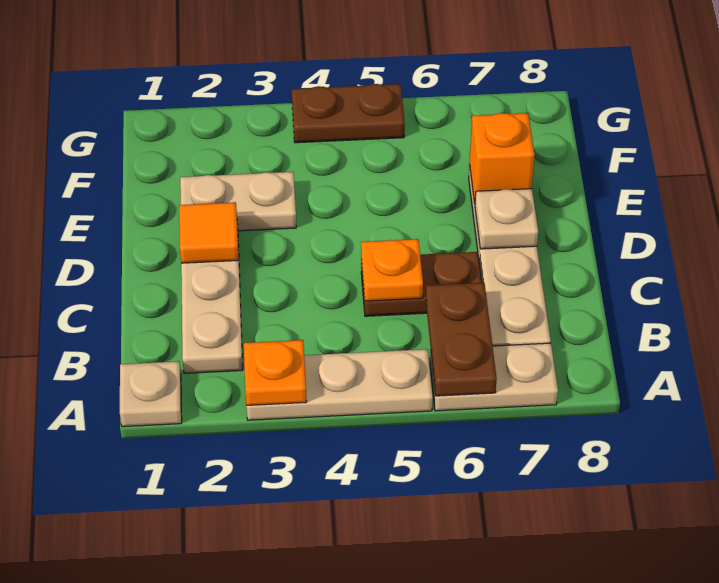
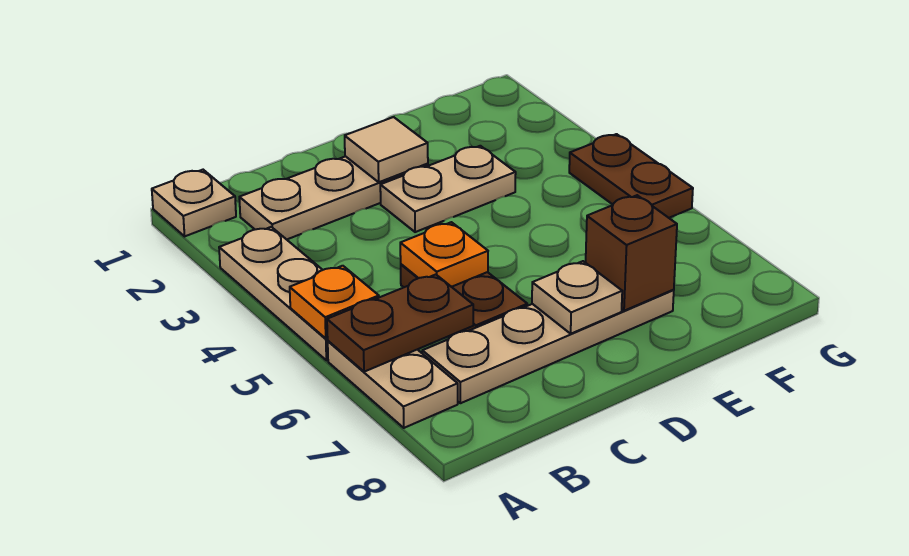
orange 1x1 plate [244,340,307,405] -> orange 1x1 plate moved to [290,266,379,338]
orange 1x1 tile [179,202,238,263] -> tan 1x1 tile [345,117,428,182]
tan 1x2 plate [180,172,296,231] -> tan 1x2 plate turned to [380,146,516,232]
orange 1x1 brick [470,113,535,203] -> brown 1x1 brick [586,195,677,311]

